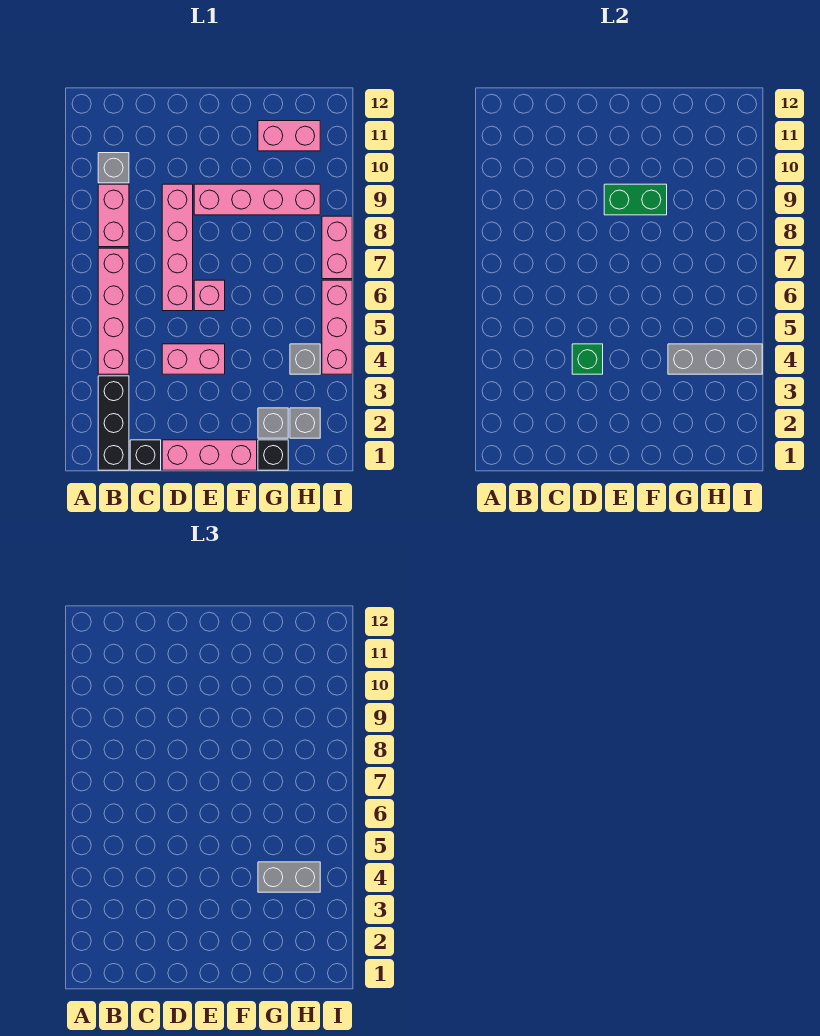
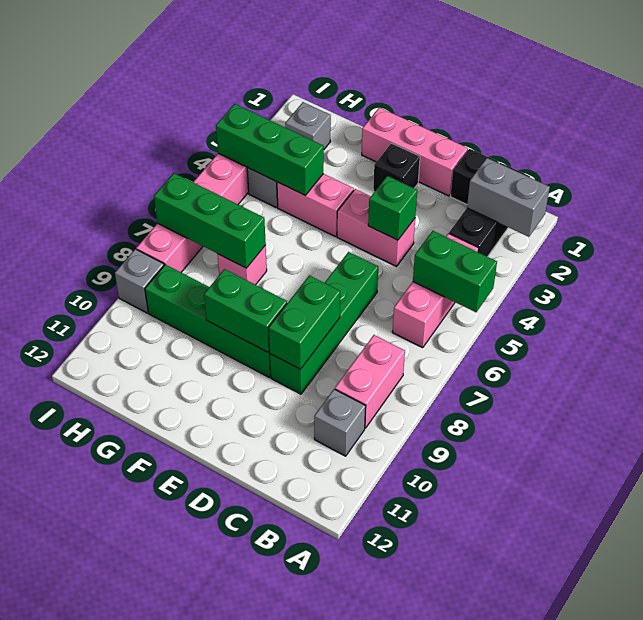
none -> green 1x2 brick [413,231,497,312]
pink 1x4 brick [98,248,129,374] -> pink 1x3 brick [392,233,479,348]
pink 1x4 brick [162,184,193,311] -> green 1x4 brick [270,252,378,394]
none -> green 1x2 brick [269,275,340,369]
pink 1x1 brick [194,280,225,311] -> pink 1x1 brick moved to [217,245,267,285]
pink 1x4 brick [194,184,320,215] -> green 1x4 brick [145,265,271,377]
black 1x1 brick [258,440,288,470] -> black 1x1 brick moved to [373,143,420,192]
grey 1x1 brick [258,408,288,438] -> grey 1x1 brick moved to [115,249,164,313]
grey 1x3 brick [668,344,762,374] -> green 1x3 brick [216,104,324,195]
grey 1x2 brick [258,862,320,892] -> grey 1x2 brick moved to [467,158,550,237]
none -> green 1x3 brick [154,173,266,268]
pink 1x2 brick [258,121,320,151] -> pink 1x2 brick moved to [277,174,354,237]

